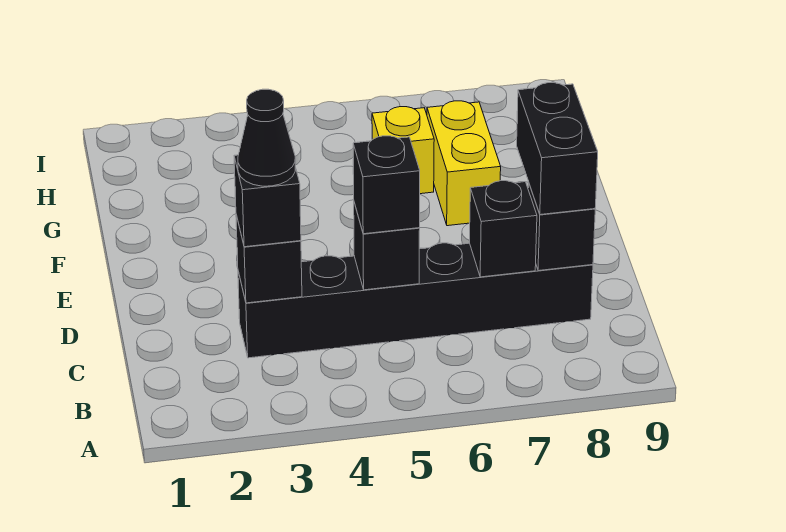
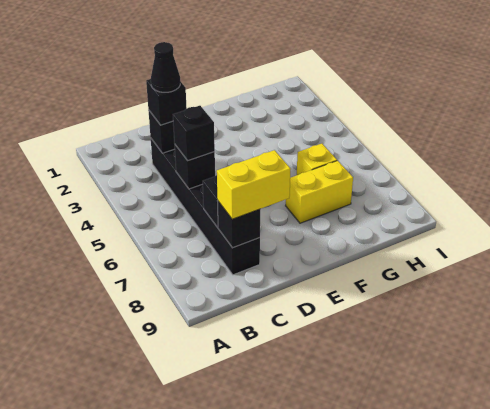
black 1x2 brick [517,83,598,215] -> yellow 1x2 brick [217,150,291,219]

